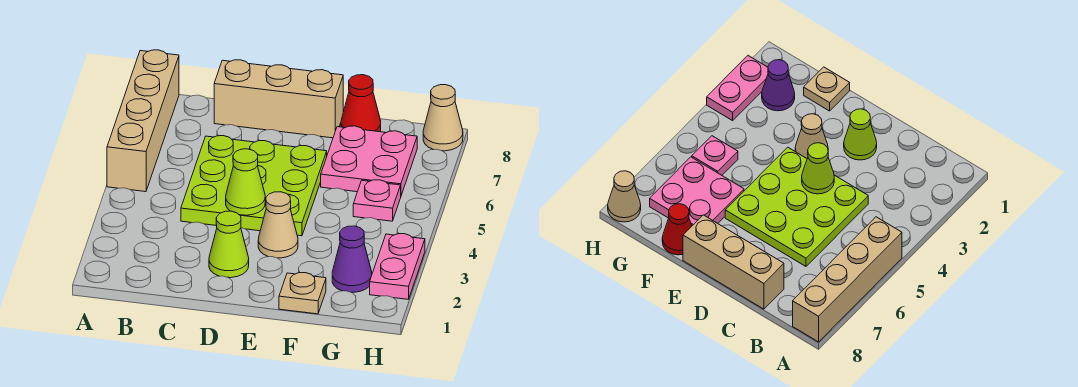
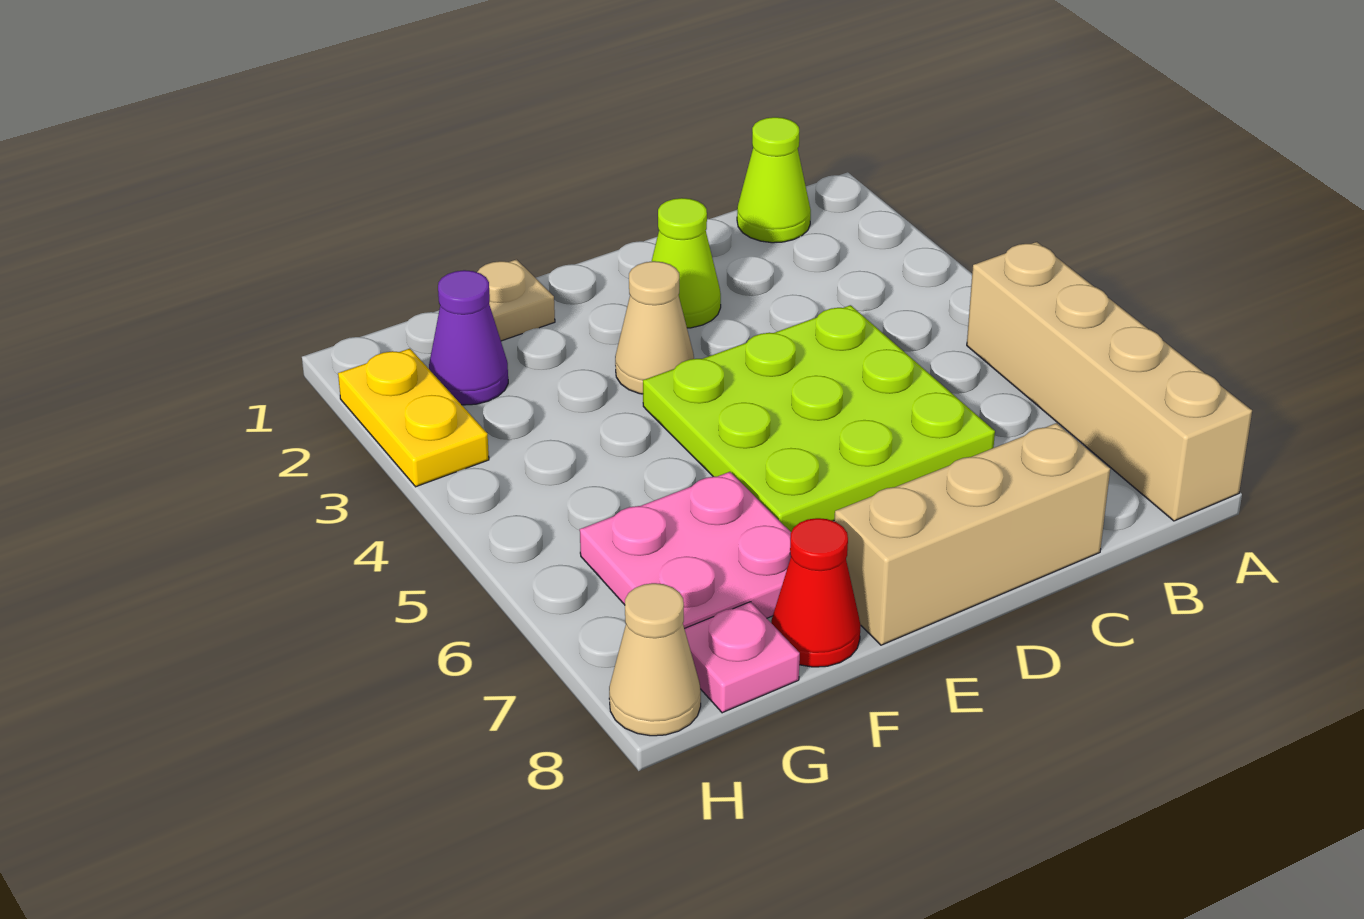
lime 1x1 cone [226,149,265,215] -> lime 1x1 cone moved to [737,117,811,243]
pink 1x1 plate [353,180,401,221] -> pink 1x1 plate moved to [685,602,800,713]
pink 1x2 plate [370,234,425,299] -> yellow 1x2 plate [338,349,489,487]

